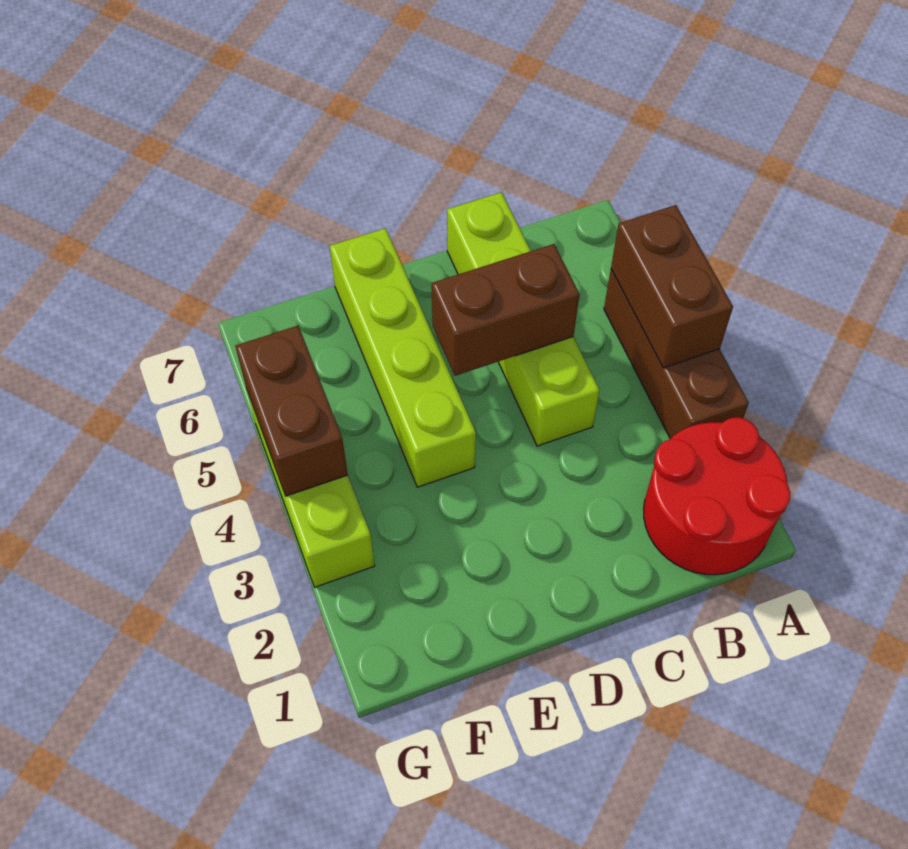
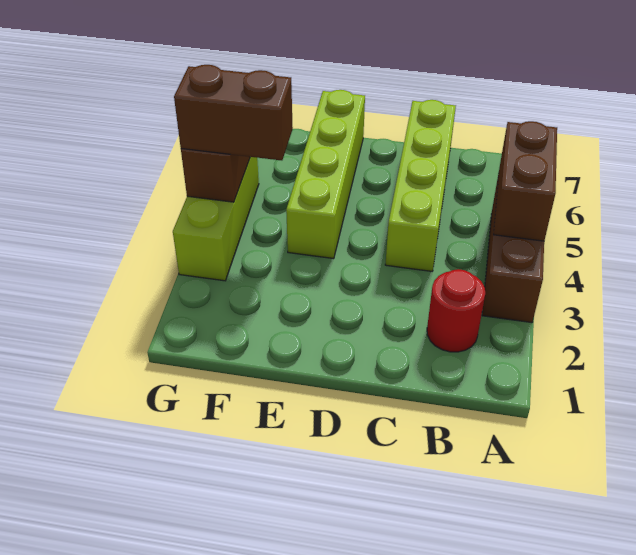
red 2x2 round brick [643,417,790,575] -> red 1x1 round brick [427,269,485,352]
brown 1x2 brick [432,244,579,376] -> brown 1x2 brick moved to [174,65,293,160]

